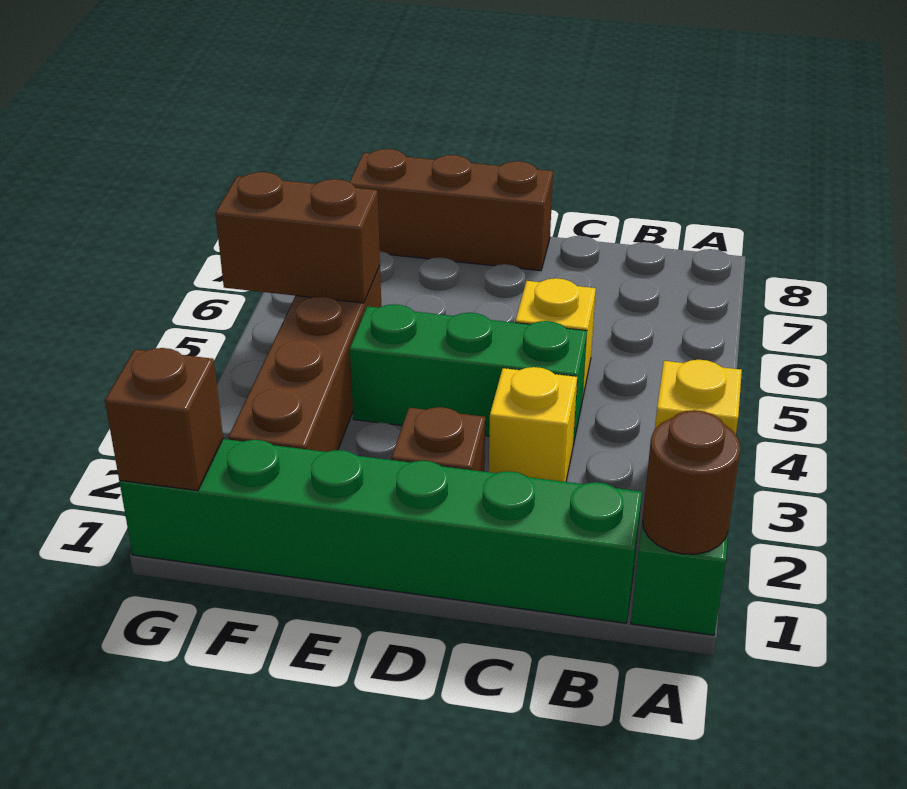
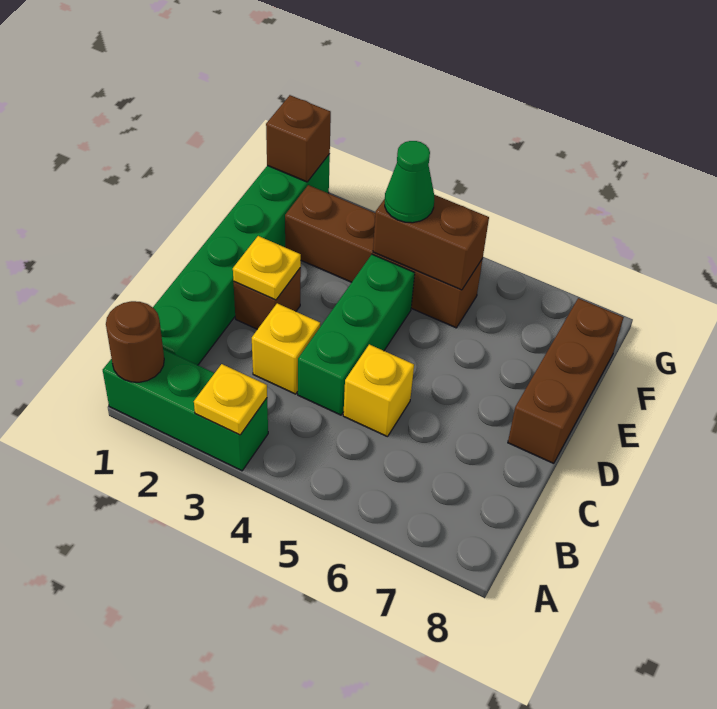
none -> yellow 1x1 plate [233,236,301,300]
none -> green 1x1 cone [385,141,434,223]
brown 1x2 brick [215,172,380,303] -> brown 1x2 brick turned to [373,195,489,290]

